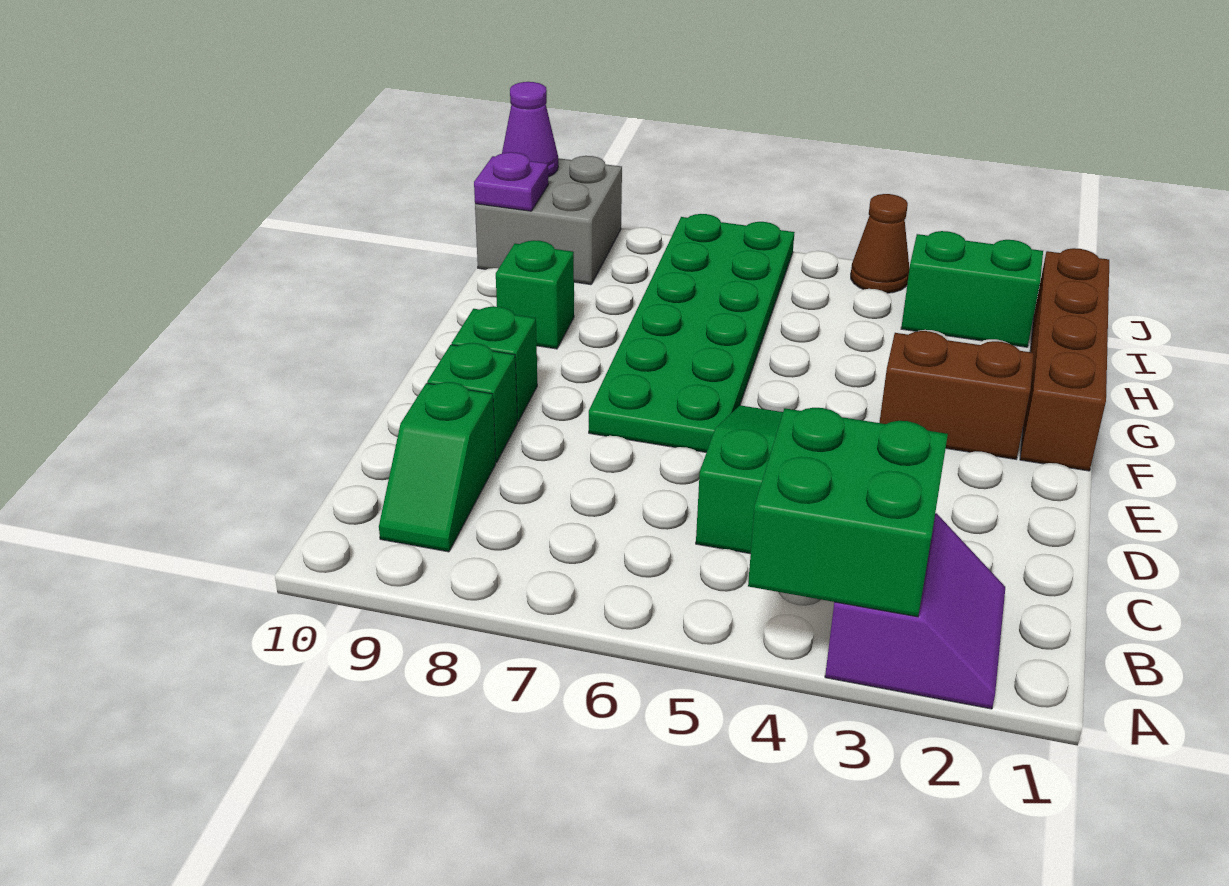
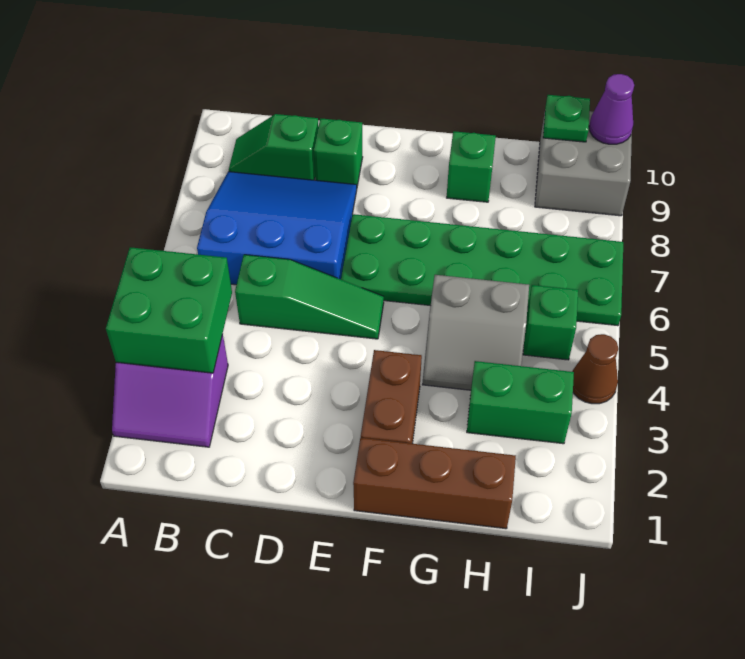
none -> blue 3x3 slope [197,172,357,285]
green 1x1 brick [452,306,537,422] -> green 1x1 brick moved to [523,285,578,360]
brown 1x4 brick [1020,248,1109,471] -> brown 1x3 brick [353,438,516,529]
none -> grey 2x2 slope [423,275,529,390]
green 1x2 brick [901,231,1043,347] -> green 1x2 brick turned to [467,361,574,444]
purple 1x1 plate [474,152,548,211] -> green 1x1 plate [543,95,590,142]

